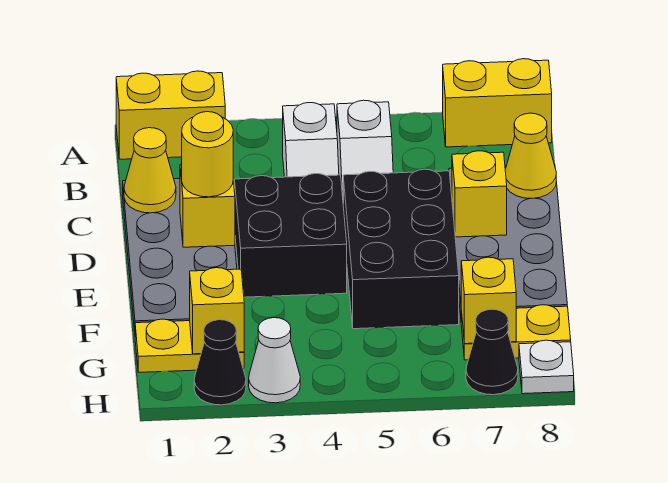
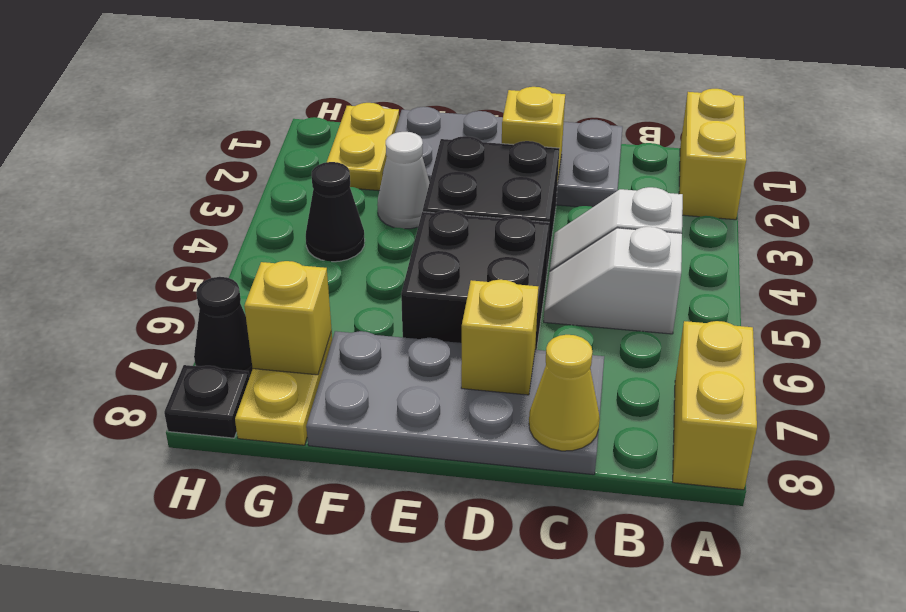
yellow 1x1 cone [124,128,176,213] -> none
yellow 1x1 round brick [182,112,233,197] -> none
black 2x3 brick [343,169,459,329] -> black 2x2 brick [401,210,549,350]
yellow 1x1 brick [190,268,244,354] -> none
black 1x1 cone [194,320,246,405] -> black 1x1 cone moved to [306,162,365,262]
white 1x1 cone [249,318,300,403] -> white 1x1 cone moved to [377,132,429,229]
white 1x1 plate [519,340,574,394] -> black 1x1 plate [164,365,249,438]

